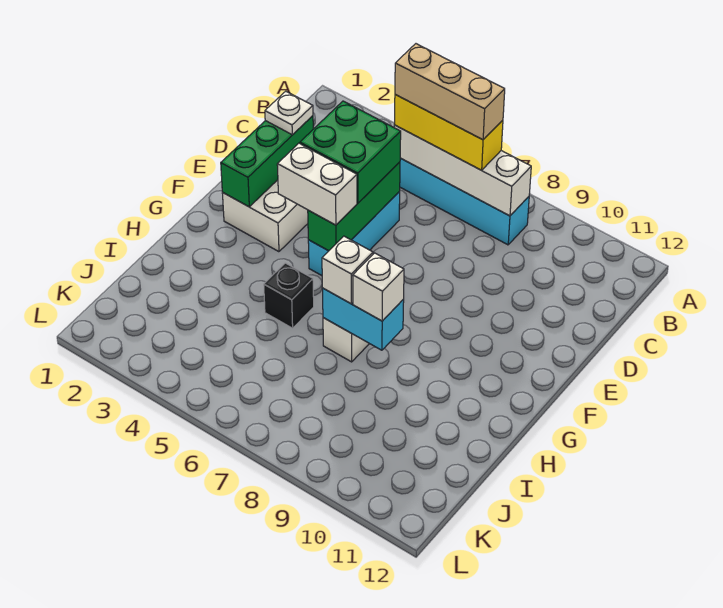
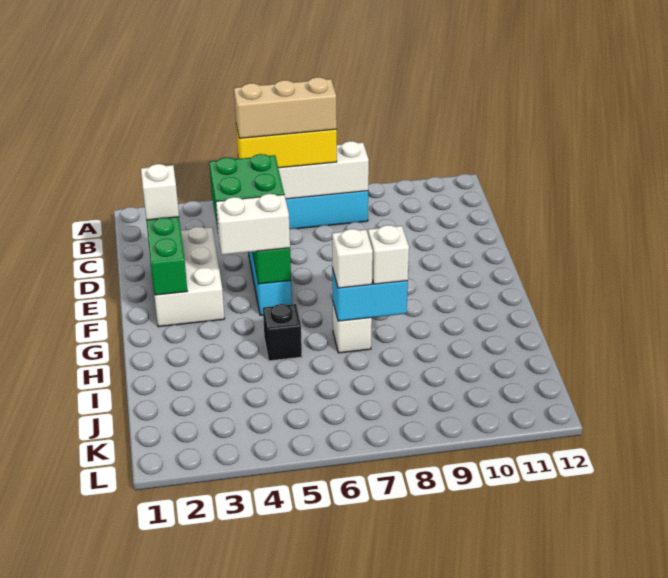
white 1x1 plate [265,91,313,135] -> white 1x1 brick [141,164,179,220]

